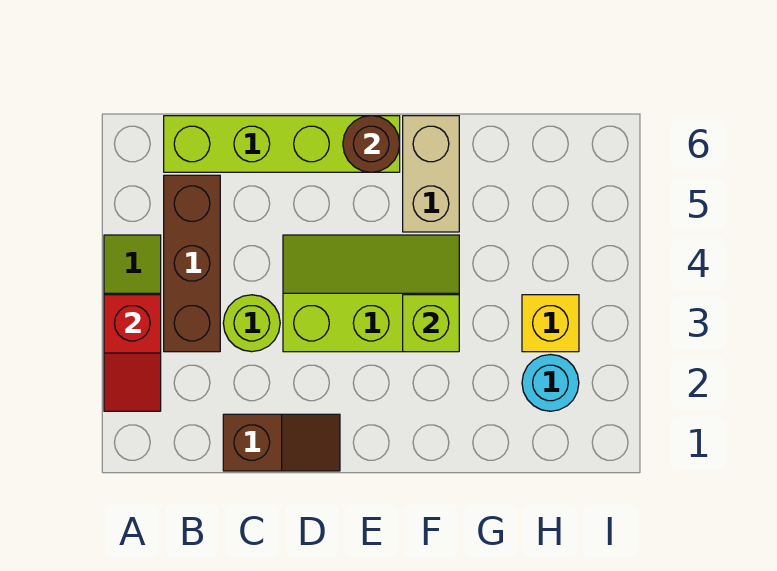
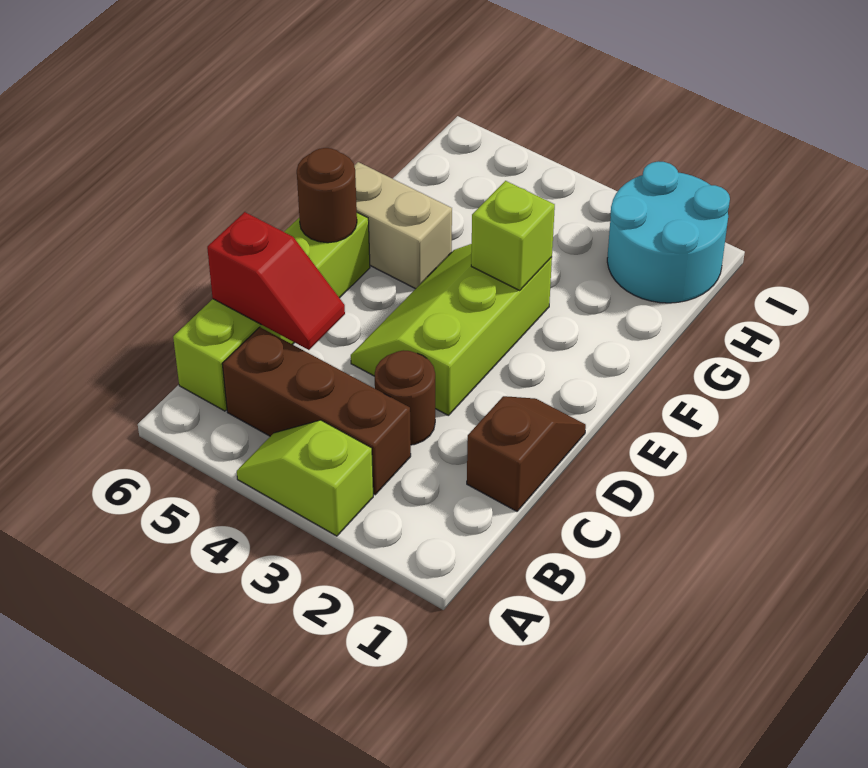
red 1x2 slope [104,295,161,411] -> red 1x2 slope moved to [207,212,345,350]
lime 1x1 round brick [223,295,280,352] -> brown 1x1 round brick [375,350,435,445]
cyan 1x1 round brick [522,355,579,411] -> cyan 2x2 round brick [607,161,730,303]
yellow 1x1 brick [522,295,579,352] -> none

